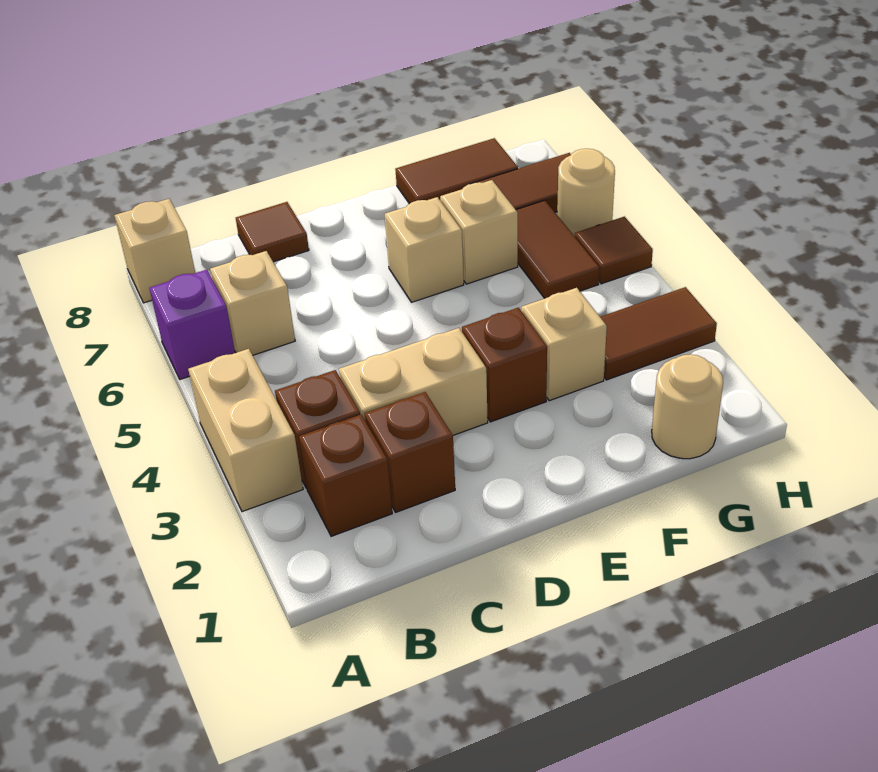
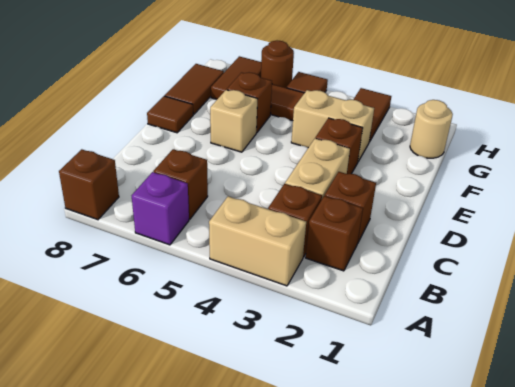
tan 1x1 brick [114,199,195,303] -> brown 1x1 brick [59,149,119,220]
tan 1x1 brick [210,251,295,355] -> brown 1x1 brick [153,149,208,219]
brown 1x1 tile [236,202,309,262] -> brown 1x1 tile moved to [147,96,193,133]
tan 1x1 brick [521,288,607,401] -> tan 1x2 brick [291,90,374,161]
tan 1x1 brick [440,180,518,284] -> brown 1x1 brick [227,72,272,133]
tan 1x1 round brick [557,149,615,236] -> brown 1x1 round brick [261,41,294,88]

